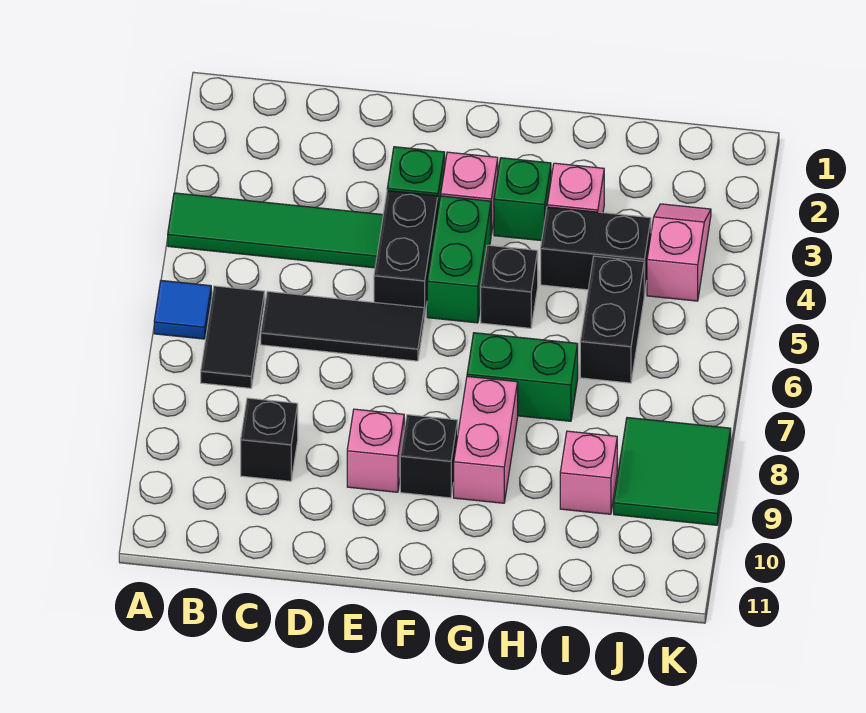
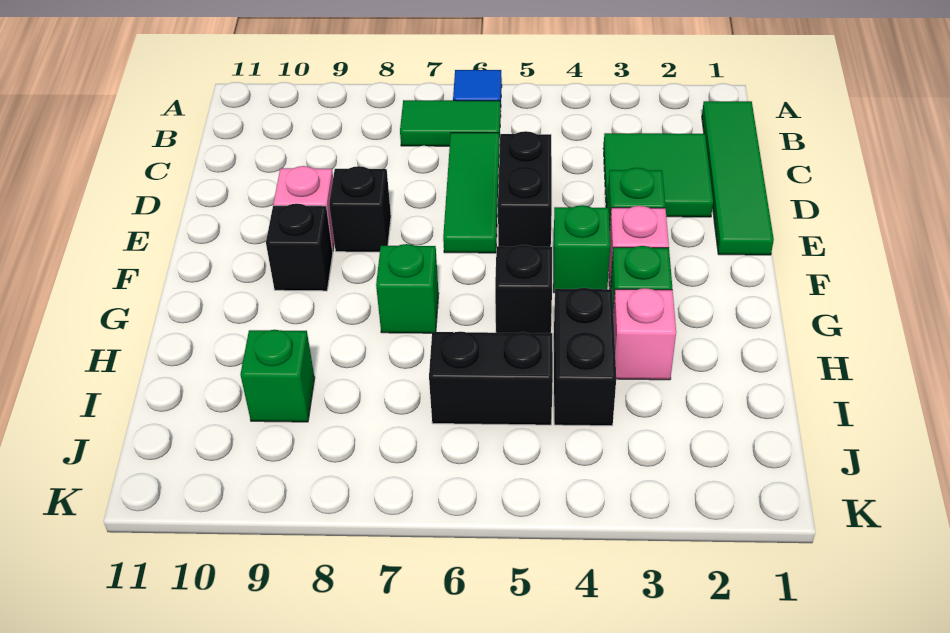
green 1x4 tile [168,193,383,268] -> green 1x4 tile moved to [702,101,774,255]
black 1x2 tile [201,286,265,388] -> green 1x2 tile [400,100,501,146]
black 1x3 tile [261,291,424,361] -> green 1x3 tile [443,133,499,253]
black 1x1 brick [241,398,298,481] -> black 1x1 brick moved to [329,166,391,252]
black 1x2 brick [374,190,438,317] -> black 1x2 brick turned to [498,131,552,247]
green 1x2 brick [427,196,491,323] -> green 1x1 brick [553,205,610,293]
green 1x2 brick [467,333,578,421] -> green 1x1 brick [376,244,439,333]
pink 1x2 brick [454,376,518,503] -> none
pink 1x1 brick [560,431,617,514] -> green 1x1 brick [240,330,315,422]
pink 1x2 slope [647,204,711,301] -> none
green 2x2 tile [614,418,731,525] -> green 2x2 tile moved to [603,133,713,217]

